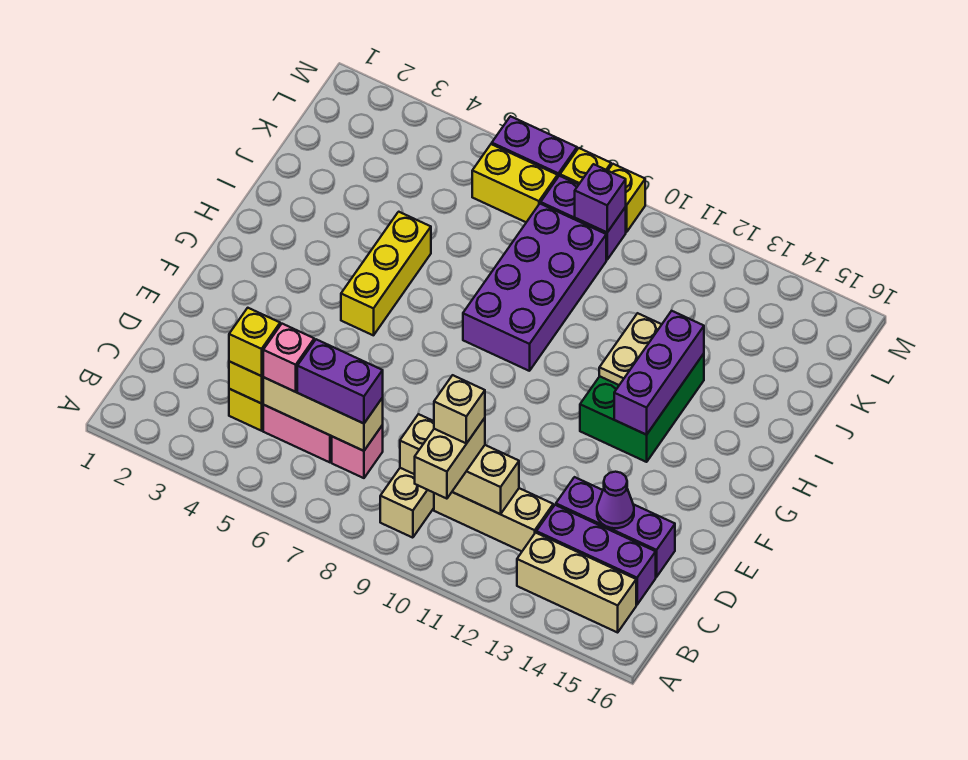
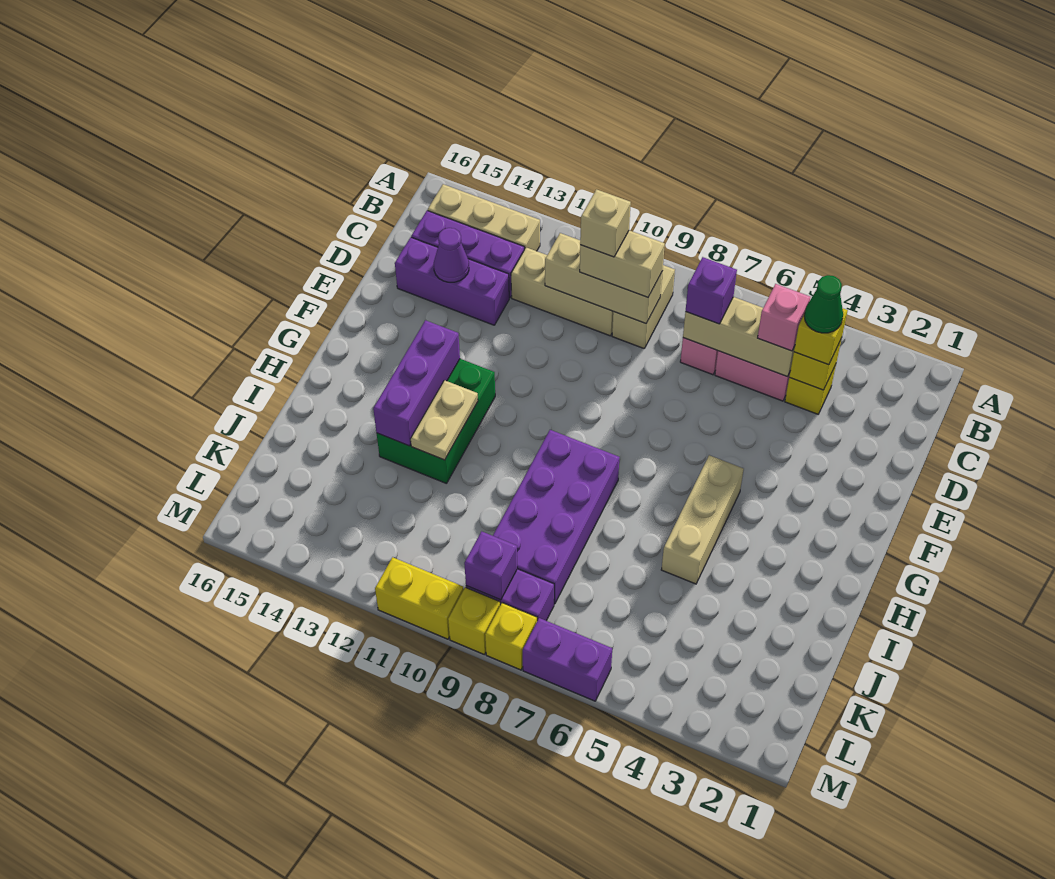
tan 1x2 brick [415,418,485,499] -> tan 1x2 brick turned to [580,230,665,297]
none -> green 1x1 cone [804,275,843,333]
purple 1x2 brick [297,339,383,424] -> purple 1x1 brick [686,257,737,324]
yellow 1x3 brick [341,212,431,335] -> tan 1x3 brick [661,455,744,584]
yellow 1x2 brick [472,144,558,222] -> yellow 1x2 brick moved to [375,557,464,639]

